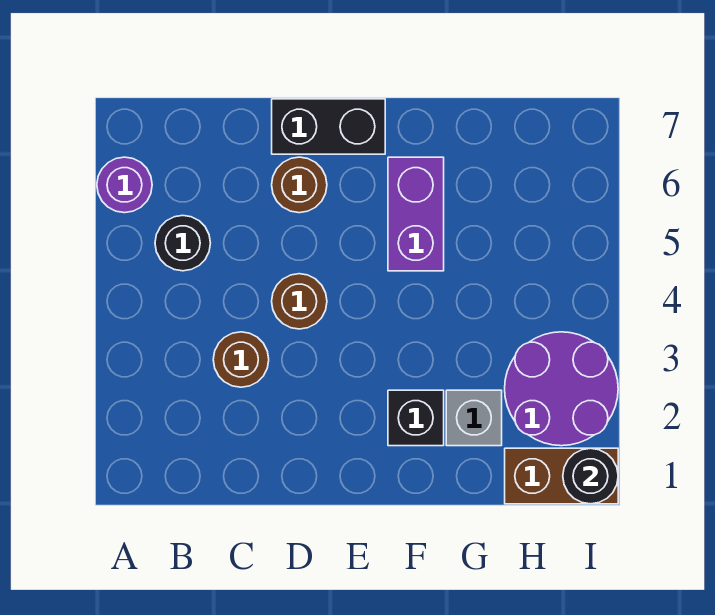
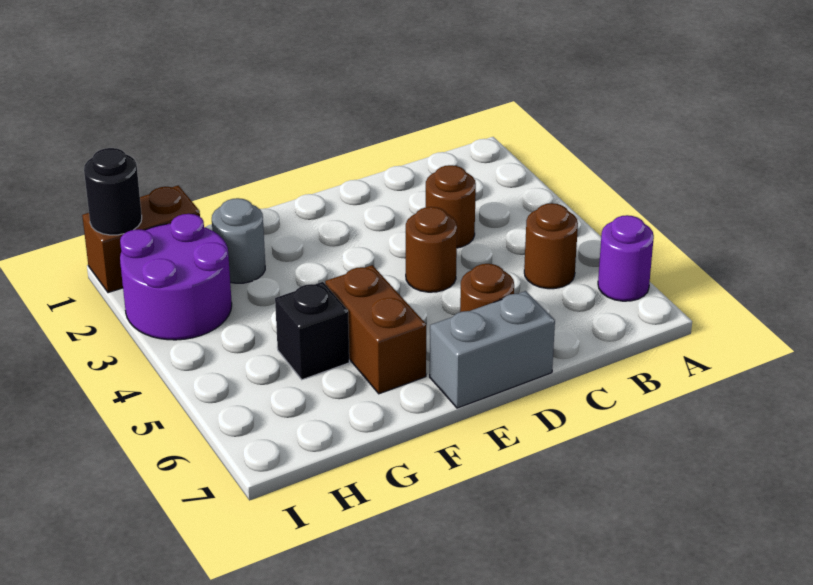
black 1x1 round brick [155,215,210,271] -> brown 1x1 round brick [524,203,578,289]
black 1x2 brick [272,99,385,154] -> grey 1x2 brick [430,291,555,408]
black 1x1 brick [388,390,444,446] -> black 1x1 brick moved to [275,282,349,380]
purple 1x2 brick [388,157,444,271] -> brown 1x2 brick [325,265,426,394]
grey 1x1 brick [446,390,502,446] -> grey 1x1 round brick [212,198,265,283]

